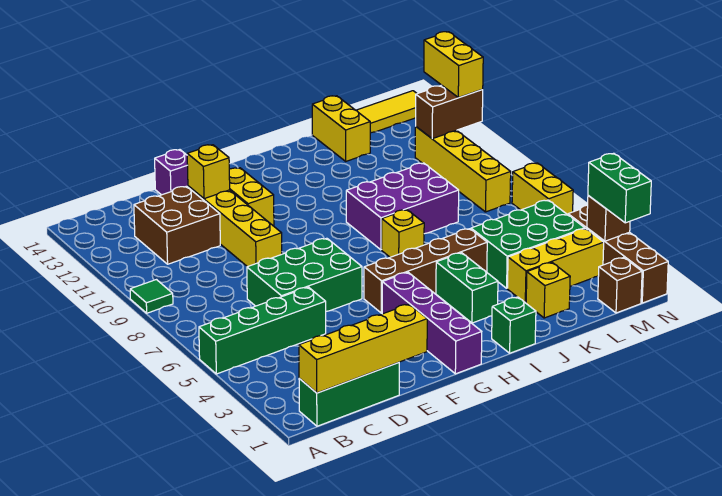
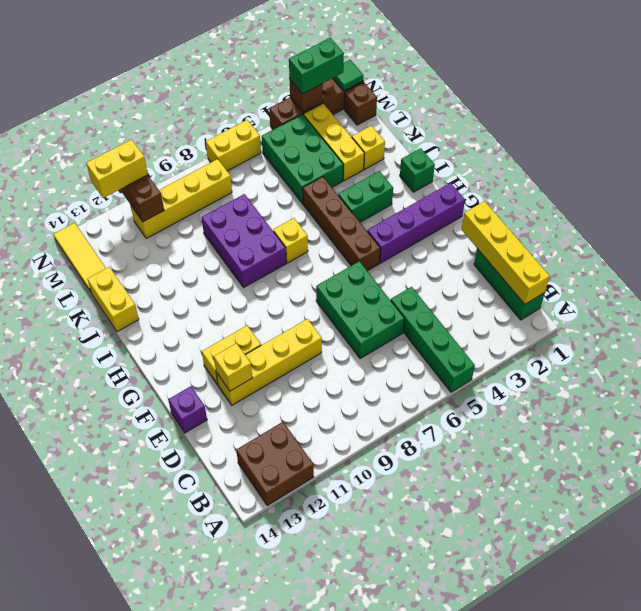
green 1x1 tile [130,280,173,313] -> green 1x1 tile moved to [333,60,363,91]
brown 2x2 brick [134,186,220,264] -> brown 2x2 brick moved to [236,422,314,505]
yellow 1x2 brick [312,96,370,161] -> yellow 1x2 brick turned to [88,267,139,332]

